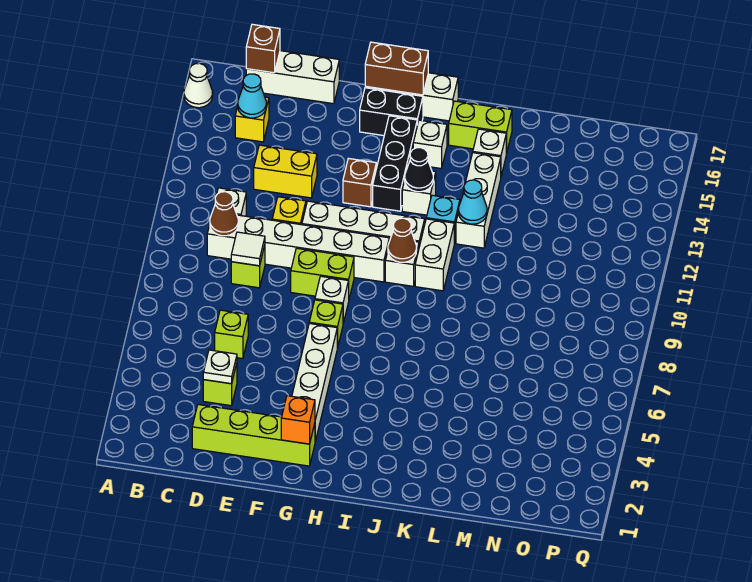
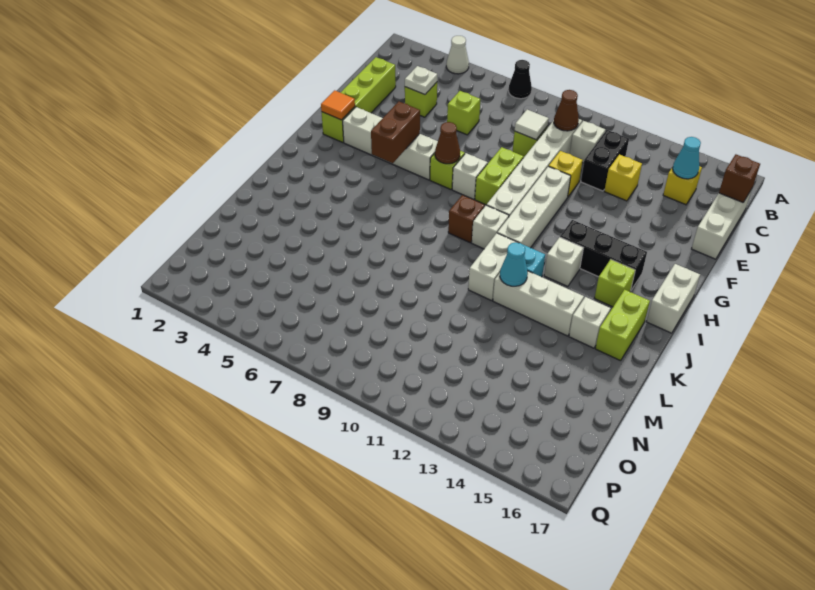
white 1x1 cone [184,63,213,108] -> white 1x1 cone moved to [446,36,469,74]
yellow 1x2 brick [254,145,317,198] -> yellow 1x1 brick [604,154,642,201]
orange 1x1 brick [281,396,315,444] -> orange 1x1 tile [321,90,355,120]
brown 1x1 brick [343,158,376,207] -> brown 1x1 brick moved to [448,195,485,243]
black 1x2 brick [360,88,423,136] -> black 1x2 brick moved to [581,130,629,191]
brown 1x2 brick [365,42,428,95] -> brown 1x2 brick moved to [371,102,420,163]
brown 1x1 cone [388,218,417,262] -> brown 1x1 cone moved to [435,122,460,164]
black 1x1 cone [405,148,433,192] -> black 1x1 cone moved to [509,60,532,99]
white 1x1 brick [413,120,447,168] -> lime 1x1 brick [595,259,635,307]
white 1x2 brick [415,219,454,291] -> white 1x2 brick turned to [468,233,518,301]

